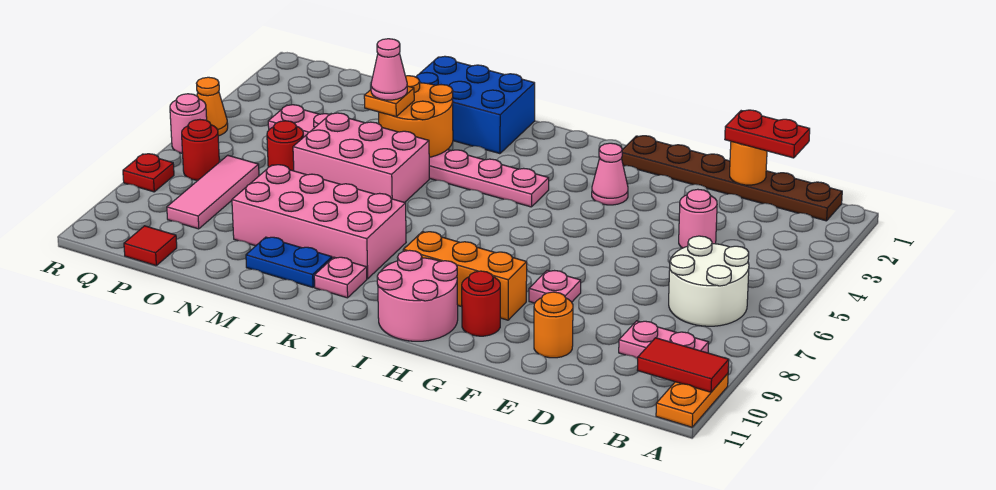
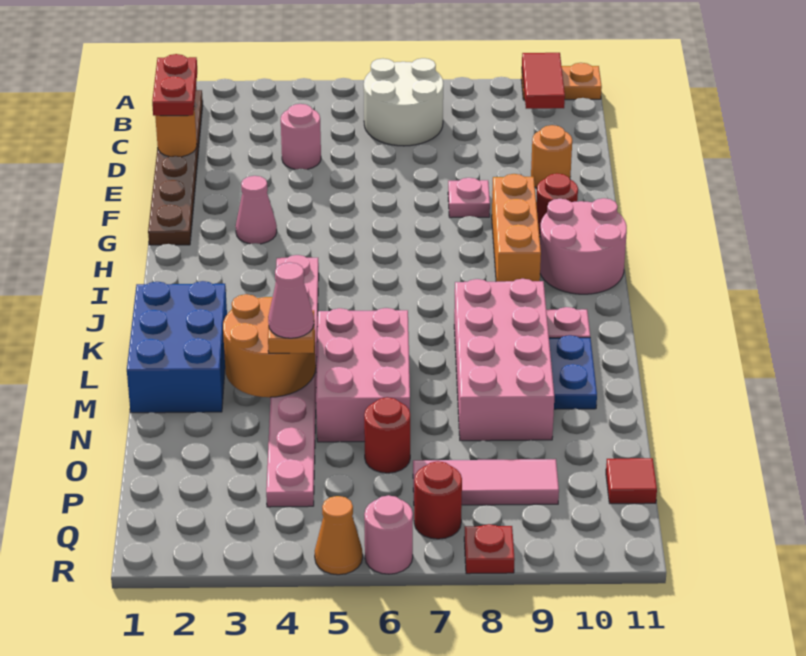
pink 1x2 plate [619,321,709,359] -> none

